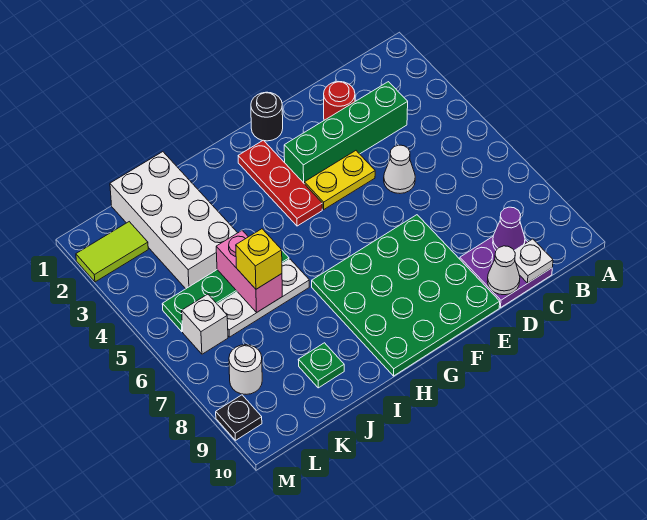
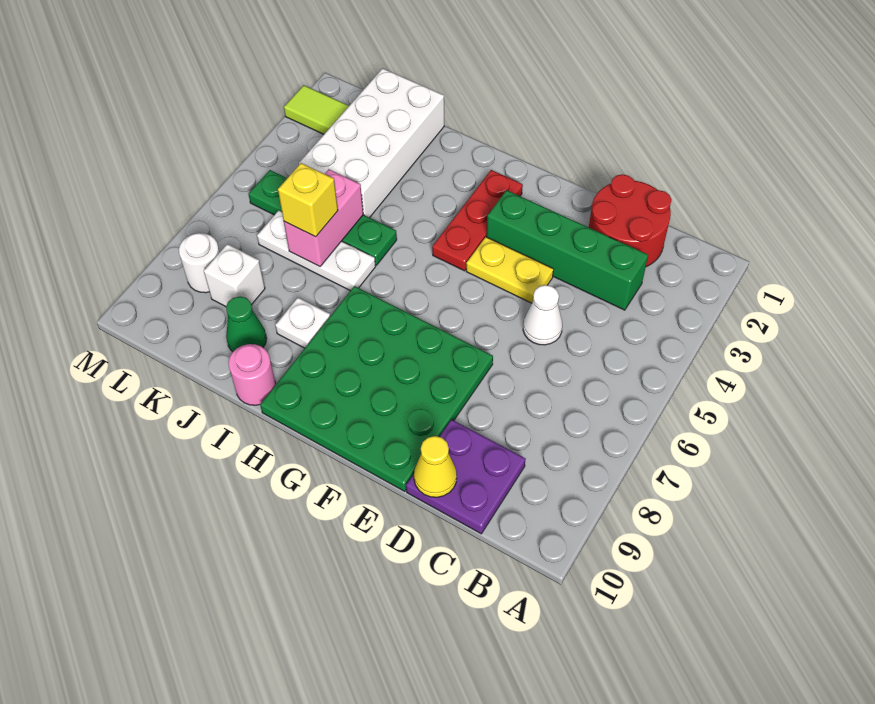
purple 1x1 cone [493,207,525,250] -> none
white 1x1 plate [514,239,553,283] -> white 1x1 plate moved to [275,298,330,348]
red 1x1 round brick [324,82,355,120] -> red 2x2 round brick [589,174,672,267]
white 1x1 cone [487,246,520,295] -> yellow 1x1 cone [414,436,457,497]
black 1x1 round brick [251,92,283,141] -> none
none -> pink 1x1 round brick [228,344,276,405]
green 1x1 plate [298,343,344,388] -> green 1x1 cone [226,297,267,352]
white 1x1 brick [182,294,228,354] -> white 1x1 brick moved to [204,244,265,307]
black 1x1 plate [216,395,262,440] -> none

